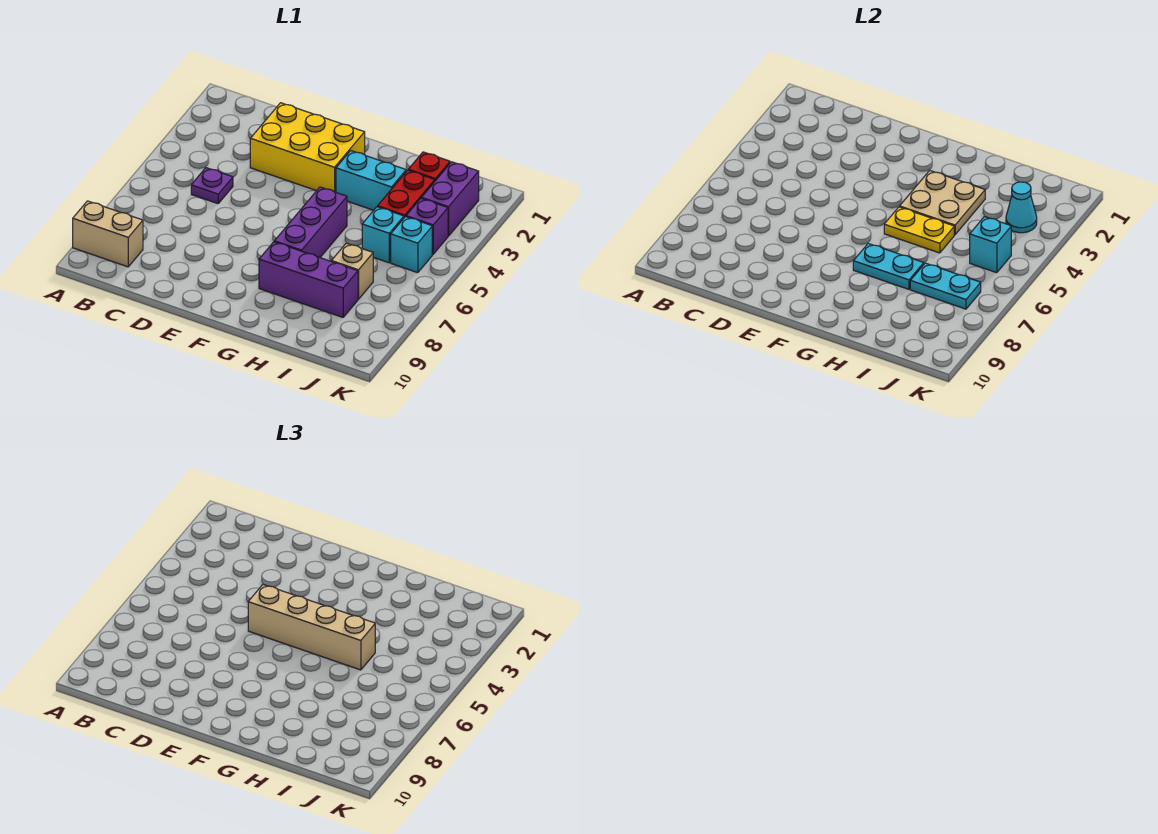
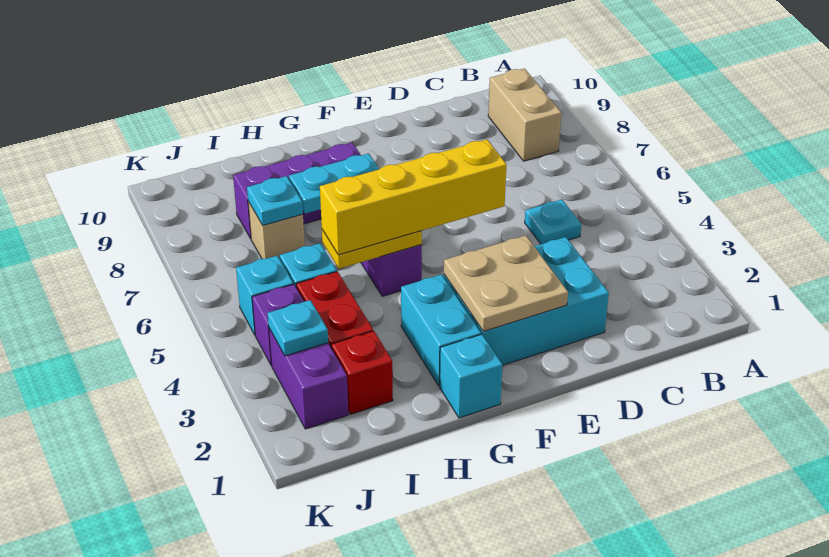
tan 1x2 brick [73,201,143,267] -> tan 1x2 brick turned to [488,68,561,161]
purple 1x1 plate [191,168,233,204] -> cyan 1x1 plate [525,199,581,244]
yellow 2x3 brick [250,103,365,192] -> cyan 2x3 brick [444,237,609,365]
tan 1x4 brick [248,585,375,670] -> yellow 1x4 brick [320,139,506,255]
cyan 1x2 brick [336,151,406,210] -> cyan 1x2 brick turned to [401,275,481,386]
tan 2x2 plate [900,171,985,235] -> tan 2x2 plate moved to [444,235,568,331]
cyan 1x2 plate [910,263,981,309] -> cyan 1x1 plate [247,176,303,225]
cyan 1x1 cone [1006,182,1037,233] -> cyan 1x1 plate [268,300,328,356]
cyan 1x1 brick [970,217,1011,273] -> cyan 1x1 brick moved to [440,334,502,418]

